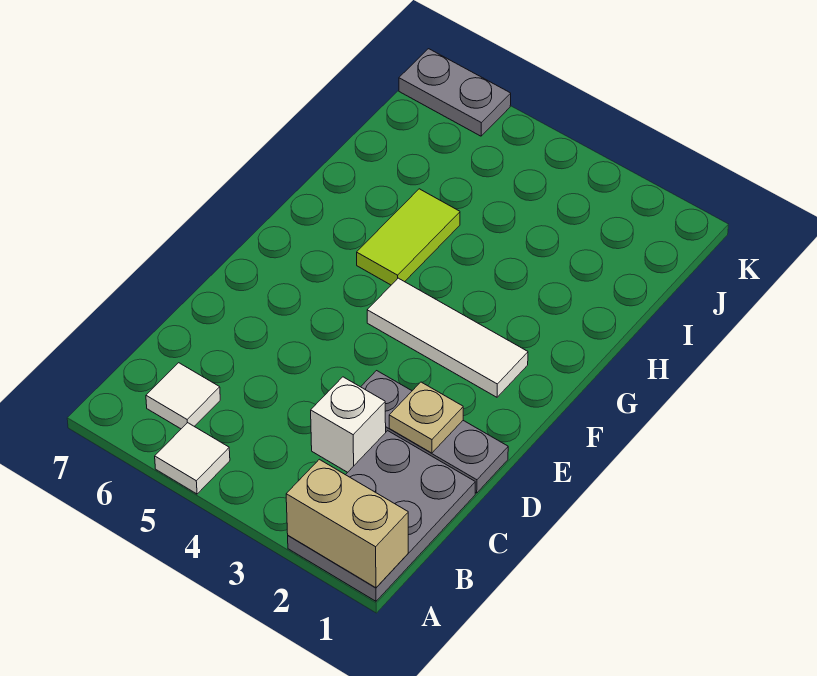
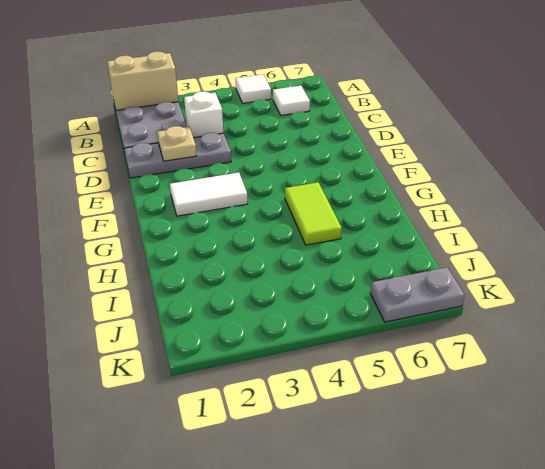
white 1x3 tile [367,278,528,397] -> white 1x2 tile [170,173,248,216]

